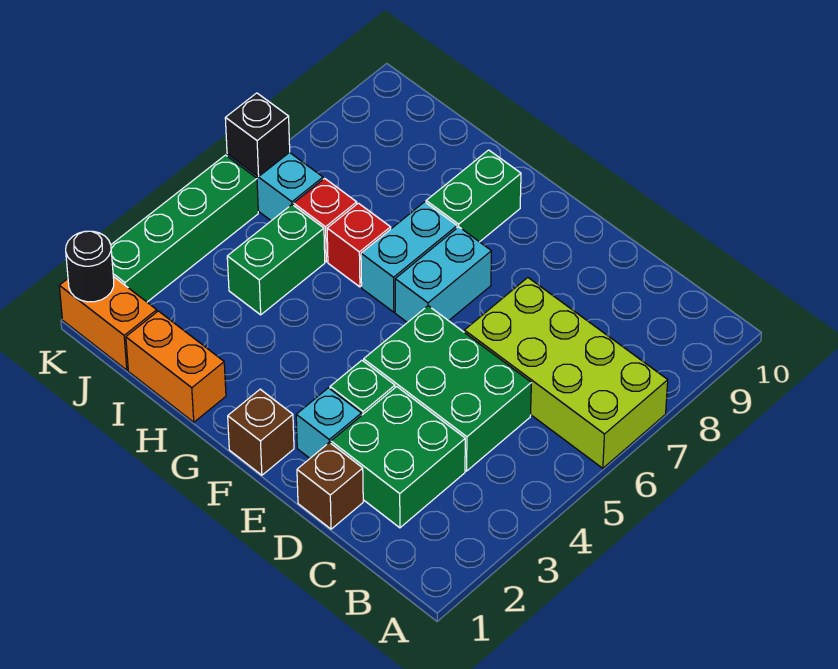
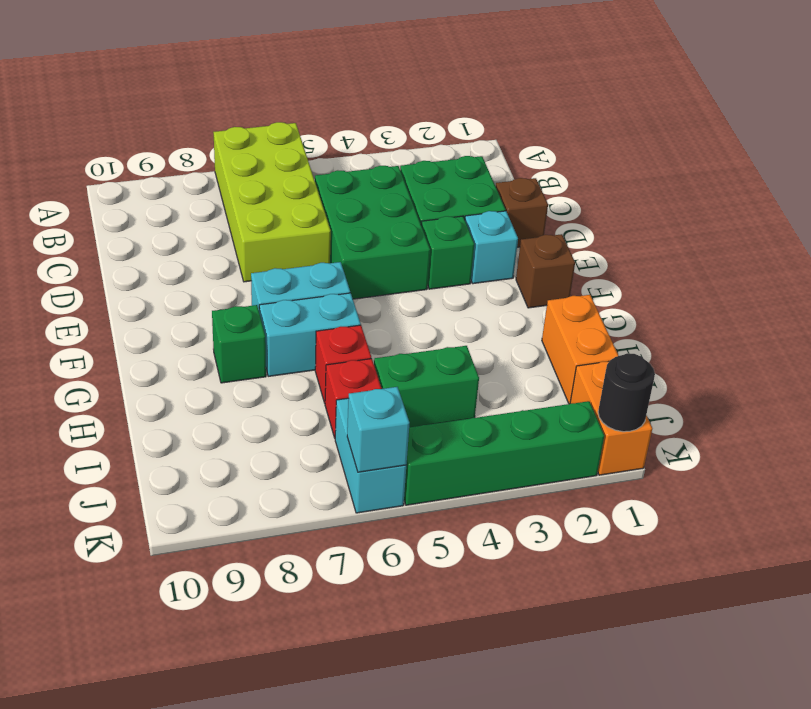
green 1x2 brick [426,150,521,242] -> green 1x1 brick [212,305,266,383]
black 1x1 brick [225,93,290,177] -> cyan 1x1 brick [347,387,410,472]

